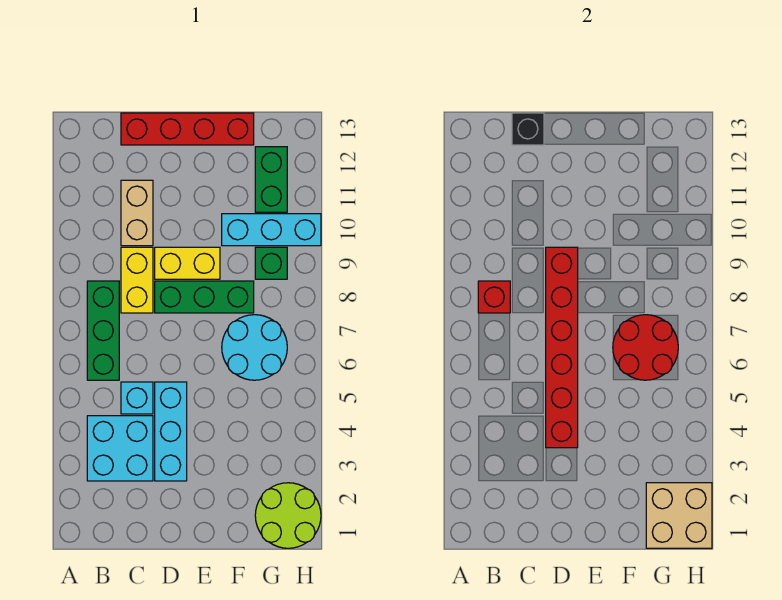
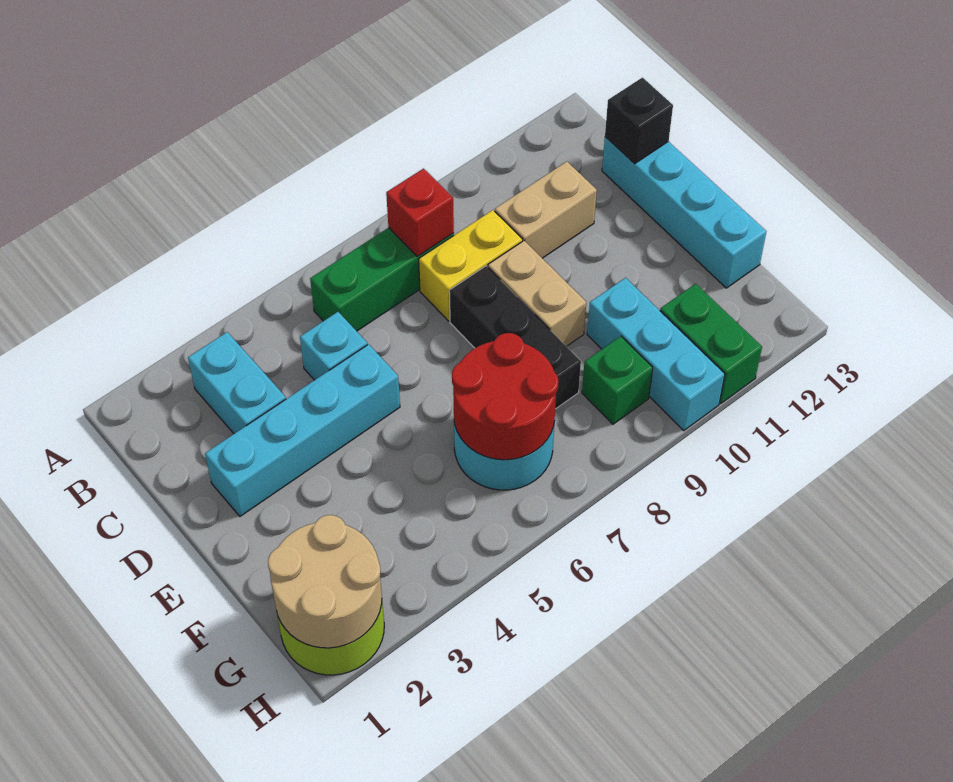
cyan 2x2 brick [87,416,153,481] -> cyan 1x2 brick [188,332,286,434]
red 1x4 brick [121,113,254,145] -> cyan 1x4 brick [602,137,766,288]
cyan 1x3 brick [155,382,187,481] -> cyan 1x4 brick [205,344,400,516]
red 1x6 brick [546,247,578,448] -> none
green 1x3 brick [155,281,254,313] -> black 1x3 brick [449,266,581,409]
yellow 1x2 brick [155,247,220,279] -> tan 1x2 brick [488,241,586,346]
tan 2x2 brick [646,483,712,548] -> tan 2x2 round brick [268,515,382,648]
green 1x2 brick [255,147,287,212] -> green 1x2 brick turned to [660,284,762,404]

